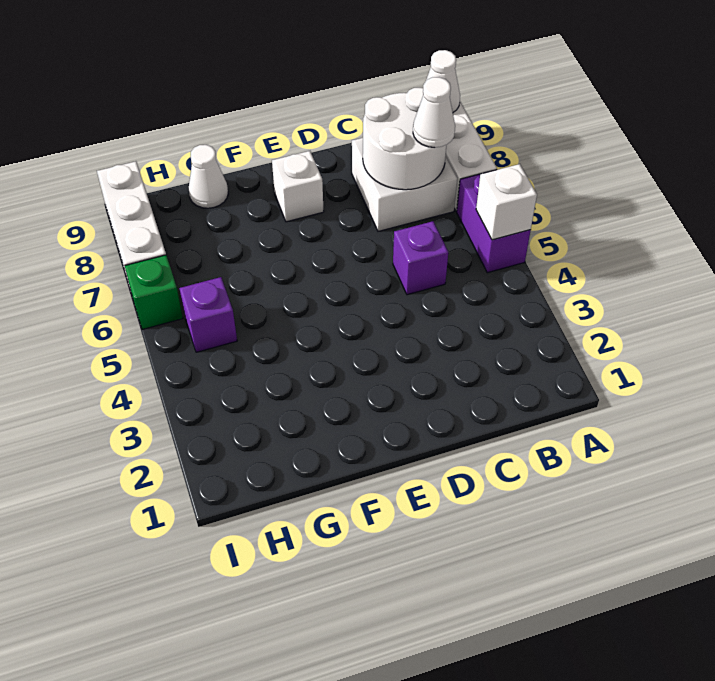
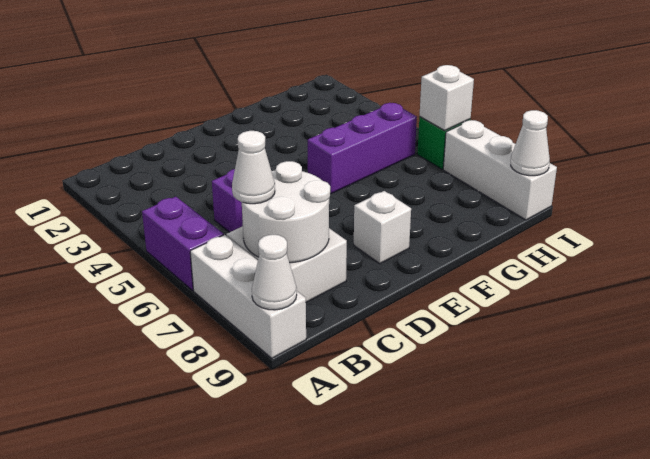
white 1x1 brick [476,164,537,240] -> white 1x1 brick moved to [420,65,474,131]
white 1x1 cone [189,145,228,208] -> white 1x1 cone moved to [511,110,550,176]
purple 1x1 brick [179,277,237,352] -> purple 1x3 brick [308,103,417,194]

